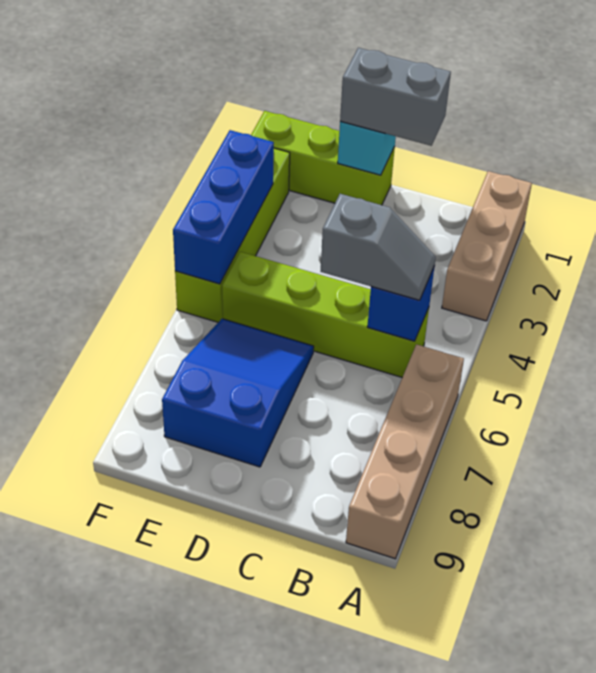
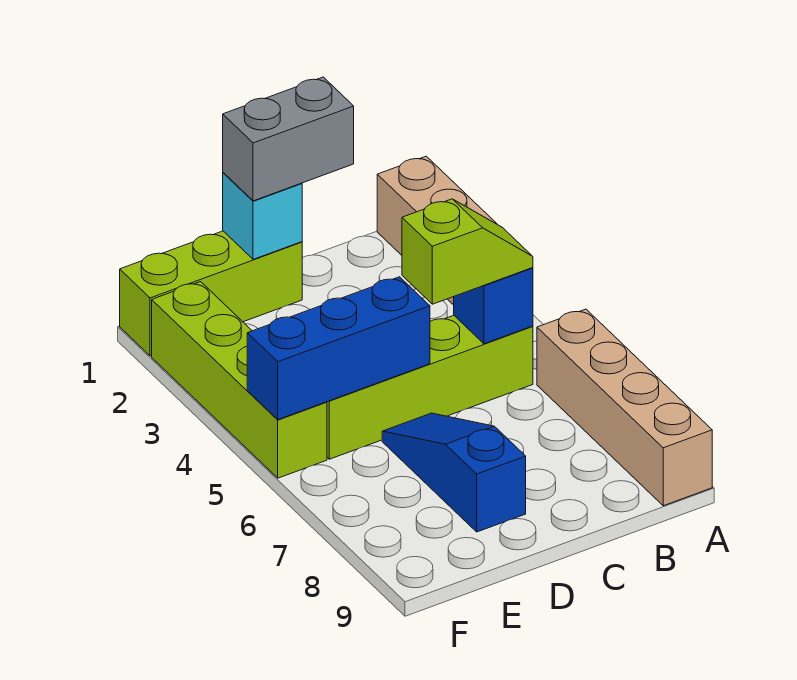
grey 1x2 slope [321,194,436,300] -> lime 1x2 slope [402,199,533,304]
blue 2x3 slope [162,319,314,467] -> blue 1x3 slope [382,413,526,532]
blue 1x3 brick [173,130,274,284] -> blue 1x3 brick turned to [247,277,430,420]

